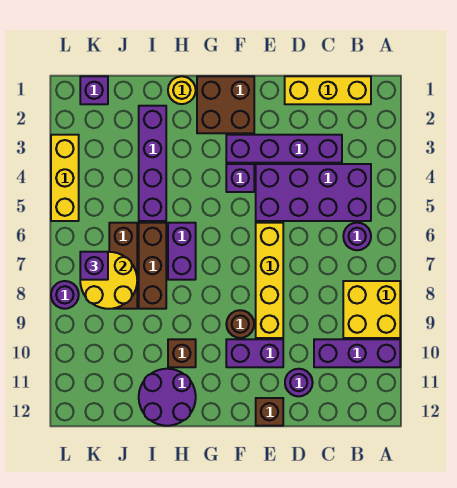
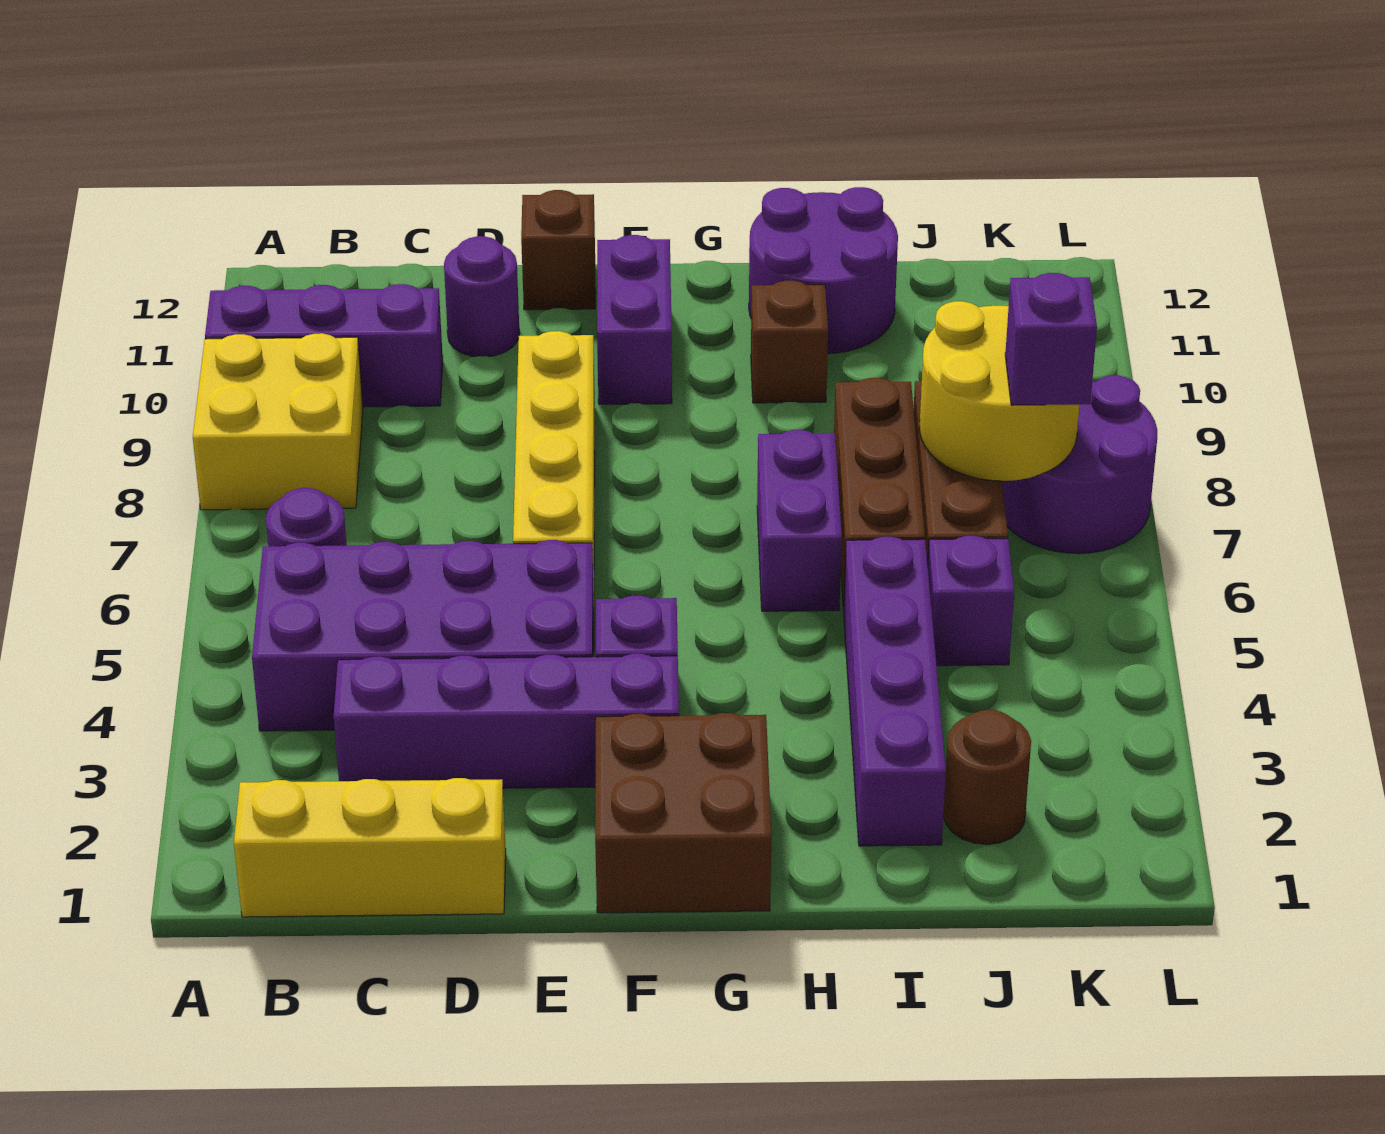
purple 1x2 brick [226,339,283,367] -> purple 1x2 brick turned to [597,235,672,404]
brown 1x1 round brick [226,310,254,338] -> brown 1x1 round brick moved to [943,710,1031,845]
yellow 1x1 round brick [168,76,196,104] -> none
purple 1x1 brick [80,76,108,104] -> purple 1x1 brick moved to [928,536,1014,666]
yellow 1x3 brick [51,135,79,221] -> none
purple 1x1 round brick [51,281,79,309] -> purple 2x2 round brick [1002,375,1157,554]

